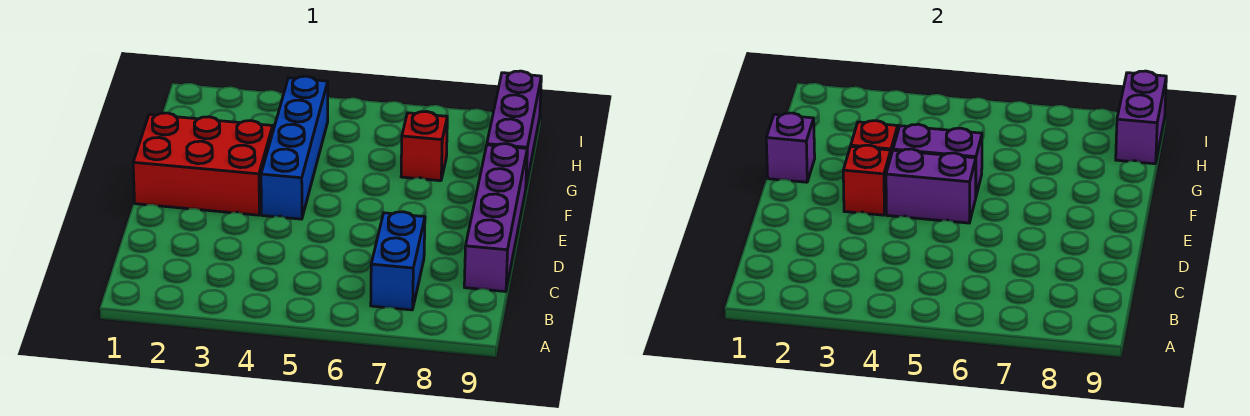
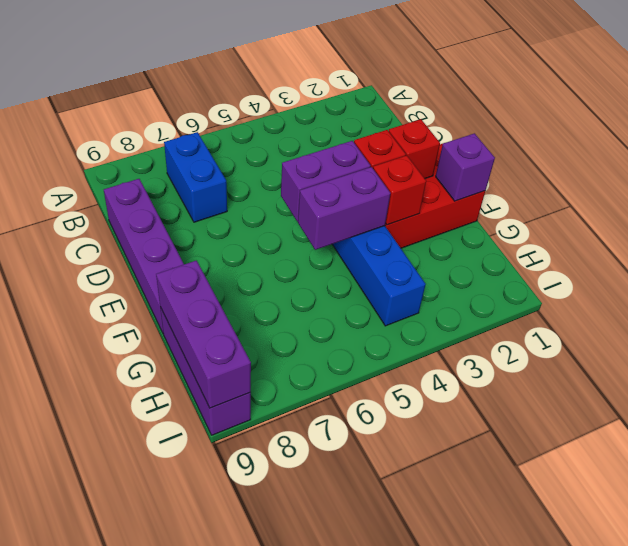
red 1x1 brick [401,111,447,181] -> red 1x1 brick moved to [389,119,440,178]
purple 1x2 brick [1116,71,1166,164] -> purple 1x3 brick [156,260,251,408]

